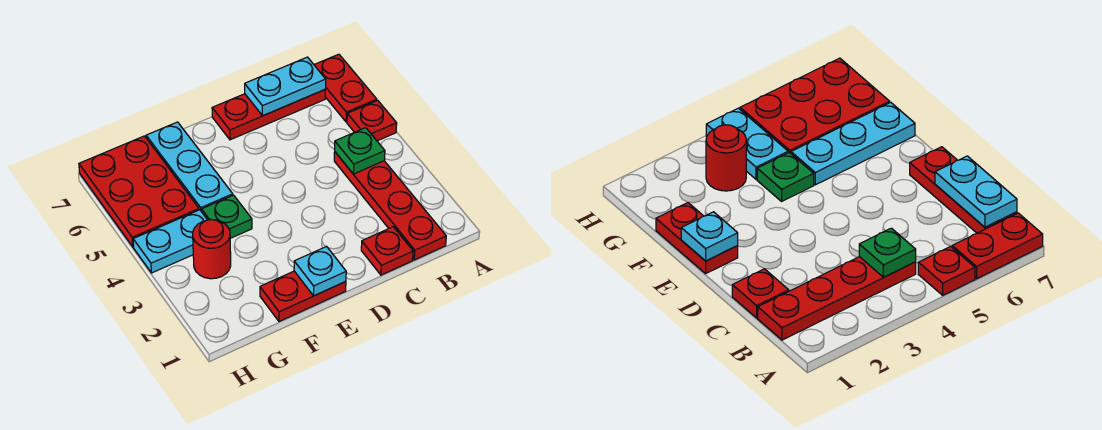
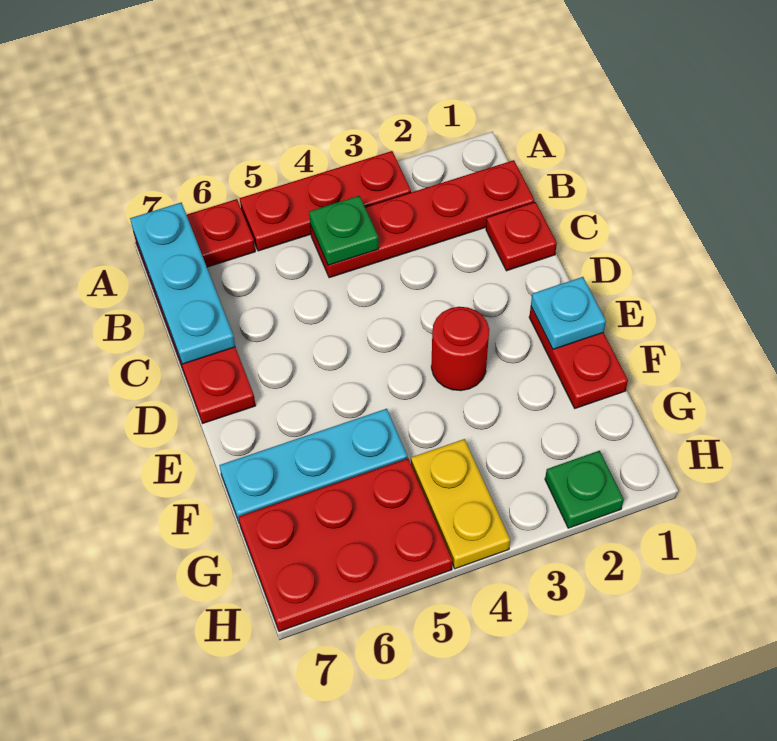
red 1x1 plate [347,100,397,141] -> red 1x3 plate [240,151,411,251]
cyan 1x2 plate [245,57,326,116] -> cyan 1x3 plate [130,203,235,364]
green 1x1 plate [202,195,252,238] -> green 1x1 plate moved to [545,451,624,528]
red 1x1 round brick [193,219,231,279] -> red 1x1 round brick moved to [431,307,489,391]
cyan 1x2 plate [133,210,207,273] -> yellow 1x2 plate [411,439,510,569]

